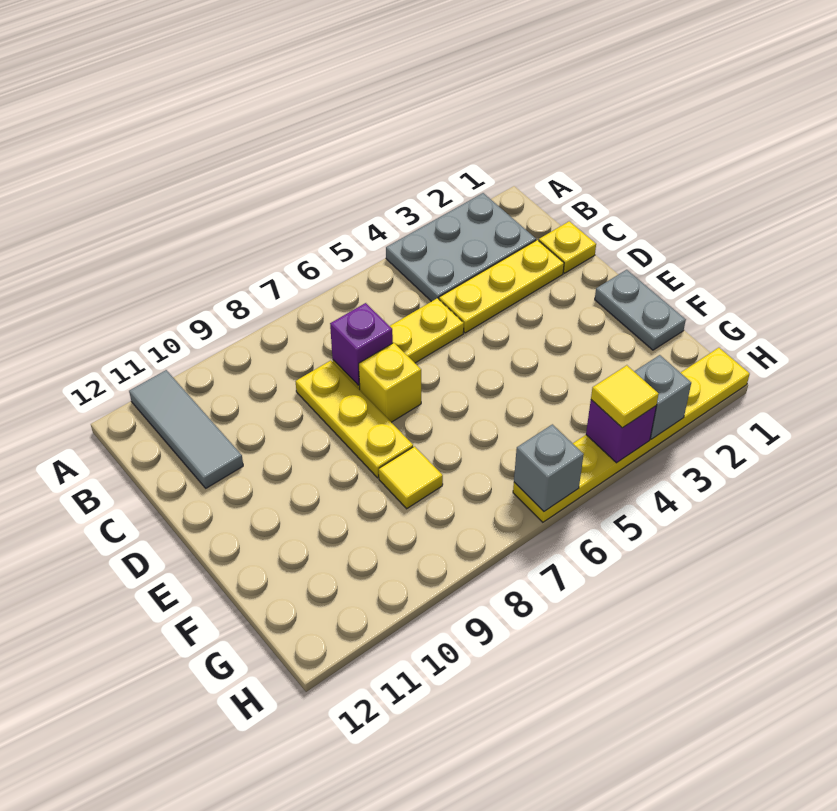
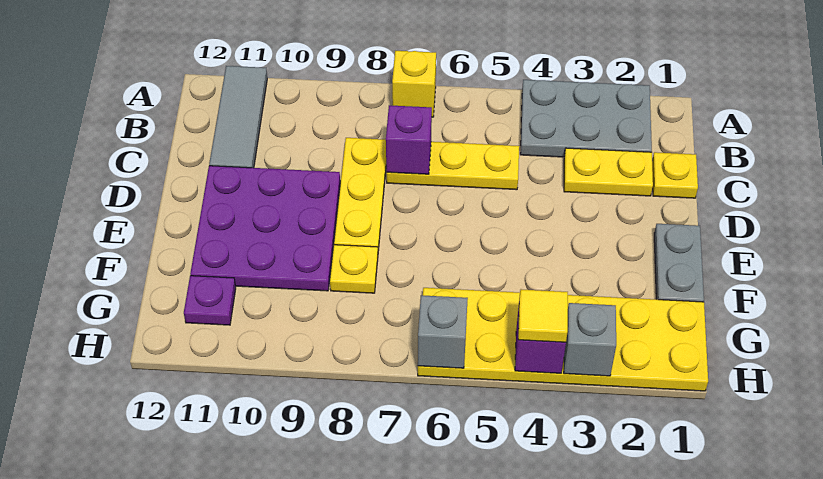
yellow 1x3 plate [439,240,564,333] -> yellow 1x2 plate [564,148,653,196]
yellow 1x1 brick [359,343,421,422] -> yellow 1x1 brick moved to [392,51,436,117]
none -> purple 3x3 plate [190,166,340,291]
yellow 1x1 tile [379,446,443,509] -> yellow 1x1 plate [330,245,378,293]
none -> purple 1x1 plate [184,276,236,325]
yellow 1x6 plate [513,348,750,522] -> yellow 2x6 plate [418,288,708,391]

